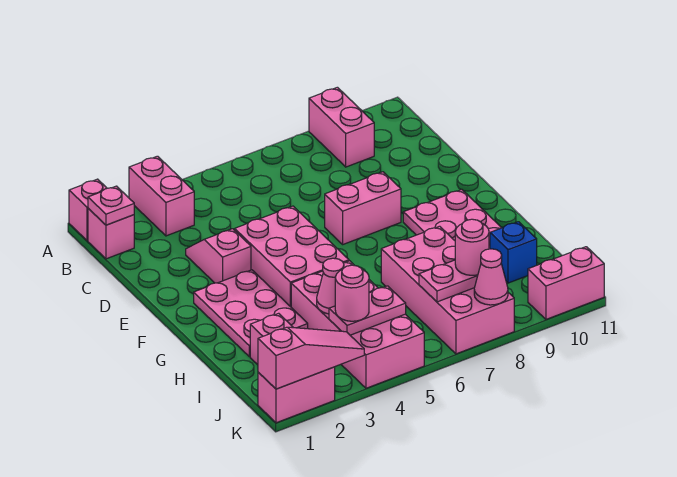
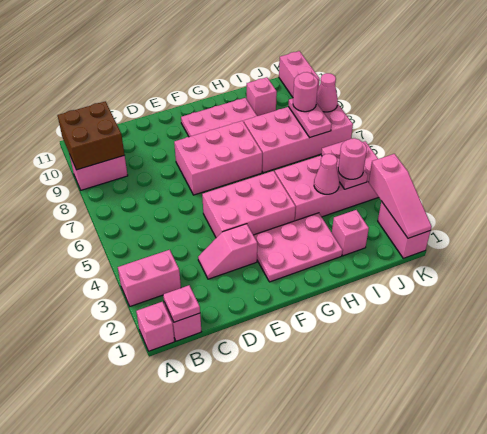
none -> brown 2x2 brick [57,101,124,170]
pink 1x2 brick [325,172,401,244] -> pink 2x3 brick [174,121,262,195]
blue 1x1 brick [490,222,537,283] -> pink 1x1 brick [247,77,277,116]
pink 1x3 slope [258,327,364,389] -> pink 1x3 slope turned to [369,154,432,238]

